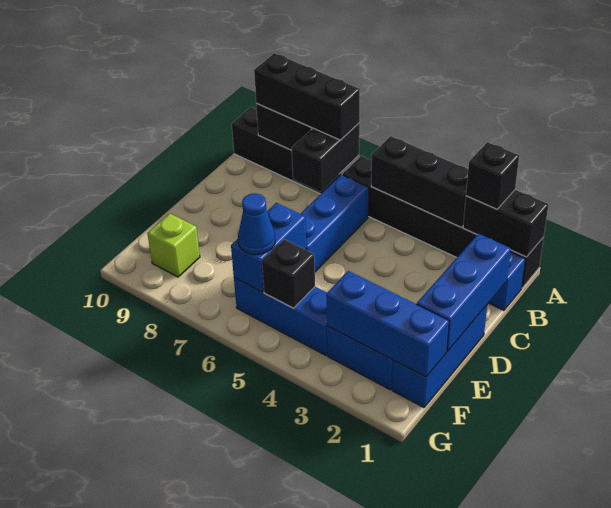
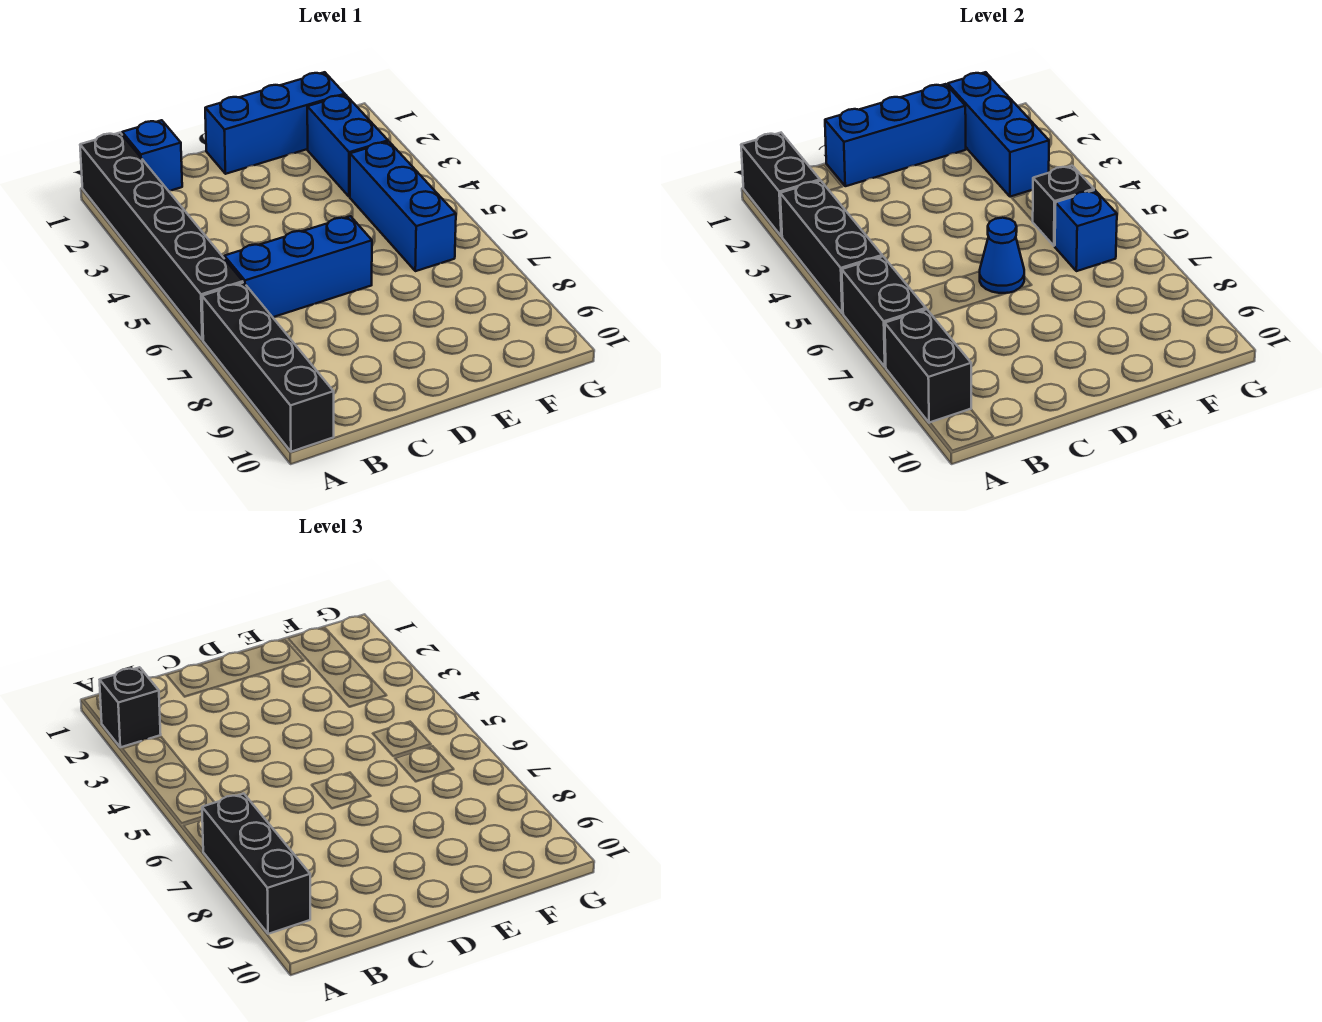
black 1x2 brick [291,123,360,192] -> black 1x2 brick turned to [842,256,926,367]
blue 1x2 brick [231,203,306,292] -> blue 1x1 brick [1055,190,1117,271]
blue 1x1 cone [238,193,275,255] -> blue 1x1 cone moved to [980,218,1024,293]
lime 1x1 brick [147,214,200,277] -> none

